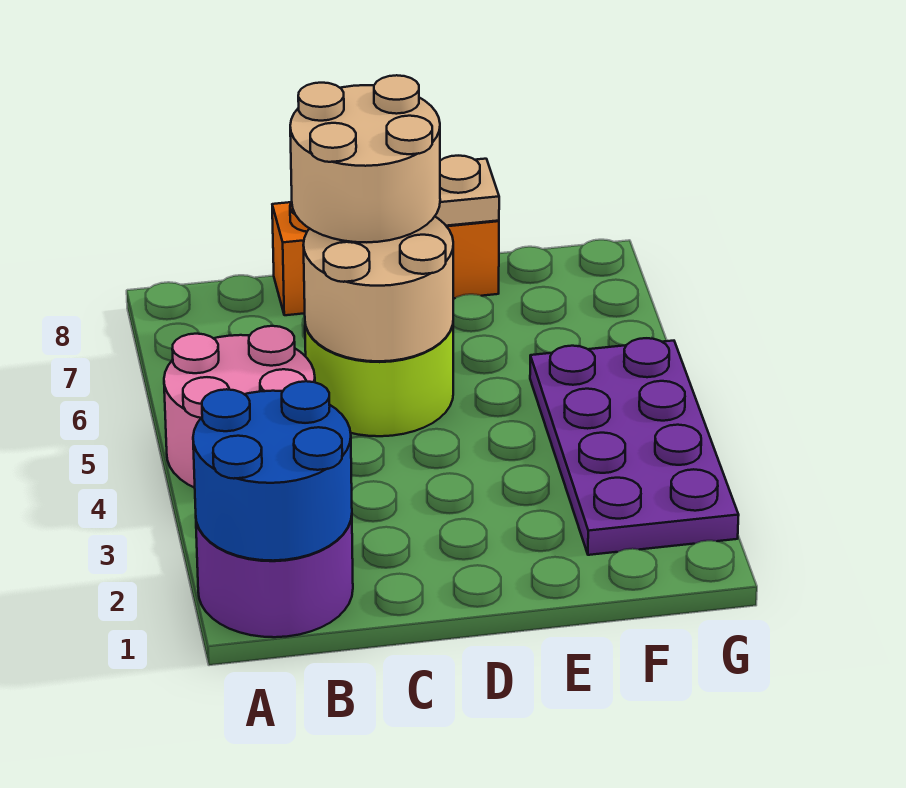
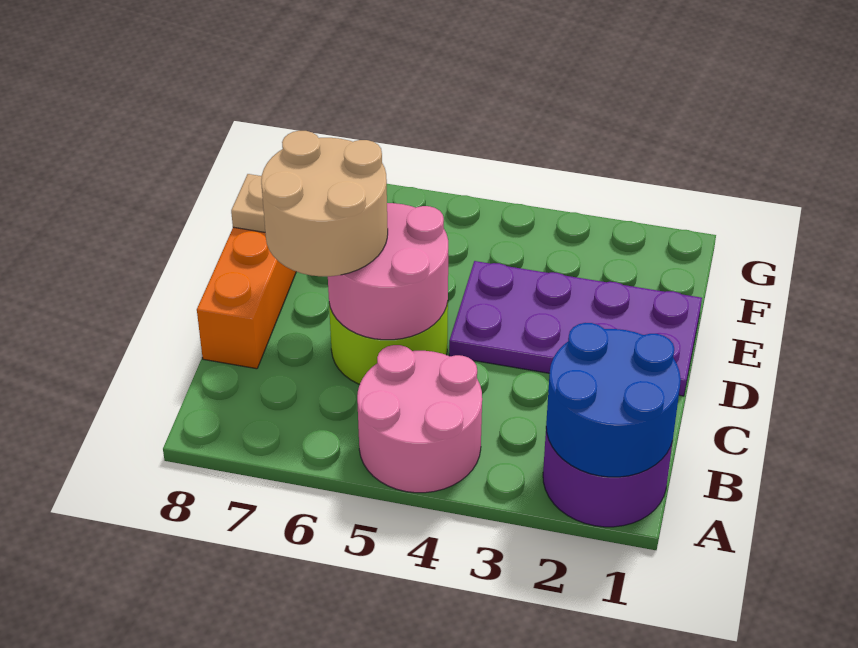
tan 2x2 round brick [303,217,453,361] -> pink 2x2 round brick [328,203,448,340]
purple 2x4 plate [530,338,739,555] -> purple 2x4 plate moved to [449,261,702,396]

